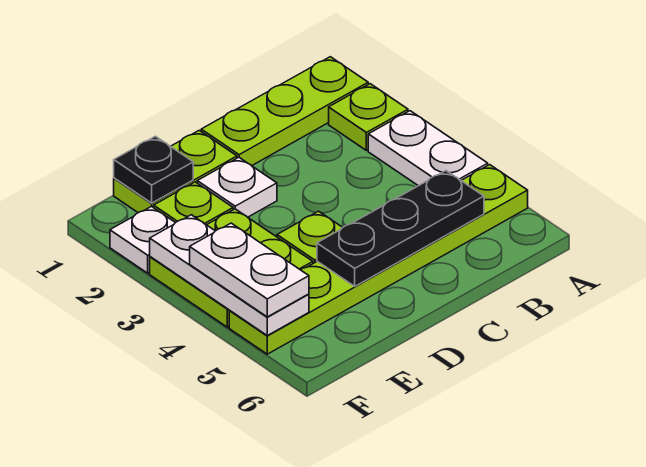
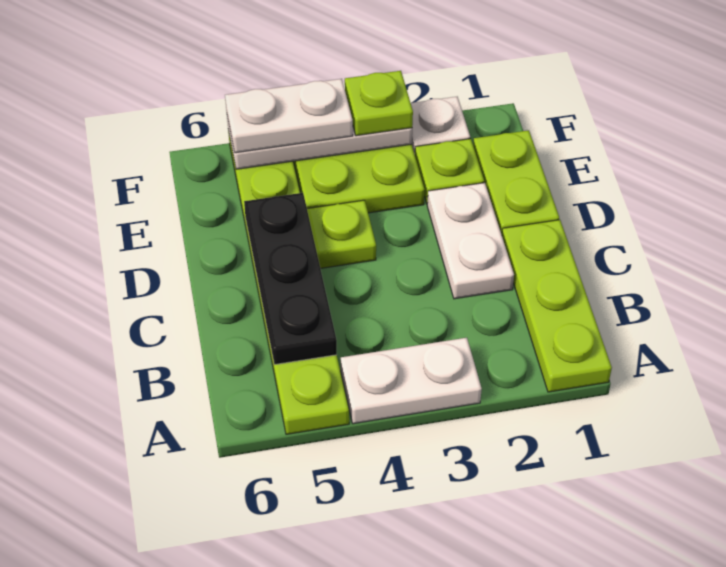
lime 1x1 plate [329,84,408,150] -> lime 1x1 plate moved to [345,71,413,136]
white 1x1 plate [197,158,277,217] -> white 1x2 plate [427,183,514,299]
black 1x1 plate [114,136,193,203] -> none

